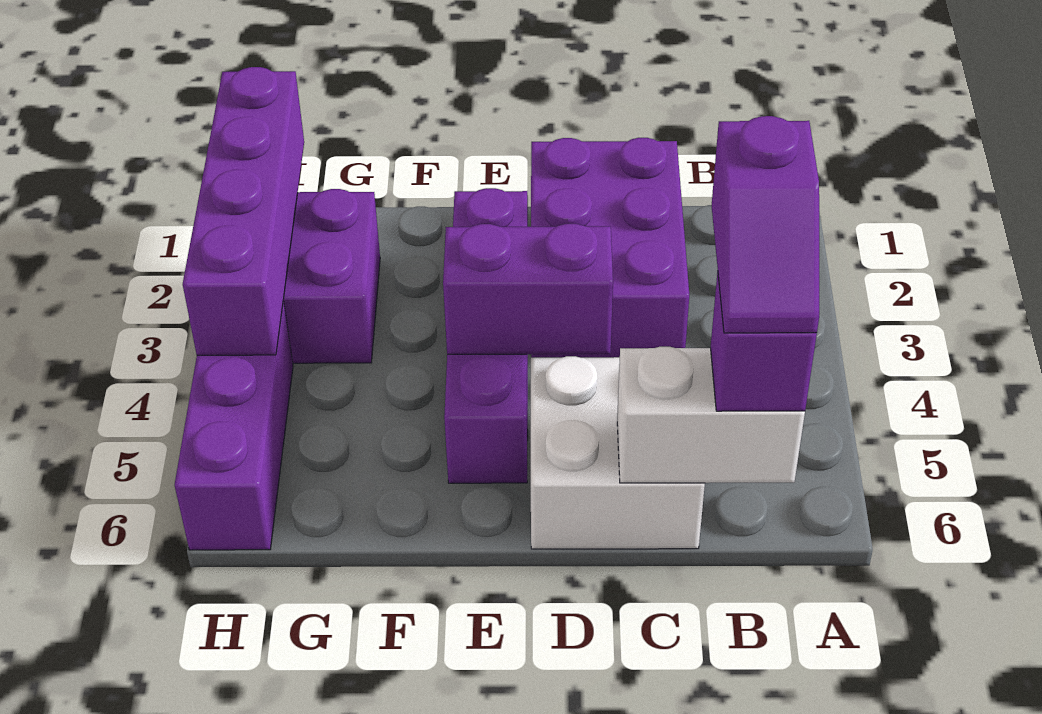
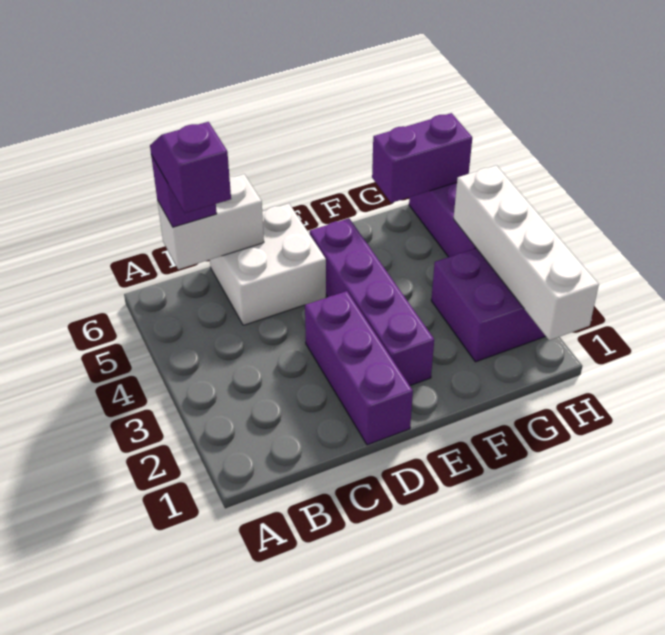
purple 2x3 brick [531,138,689,358] -> purple 1x3 brick [305,291,413,445]
purple 1x2 brick [443,224,613,354] -> purple 1x2 brick moved to [372,113,472,203]
purple 1x4 brick [183,67,304,355] -> white 1x4 brick [454,165,599,340]

